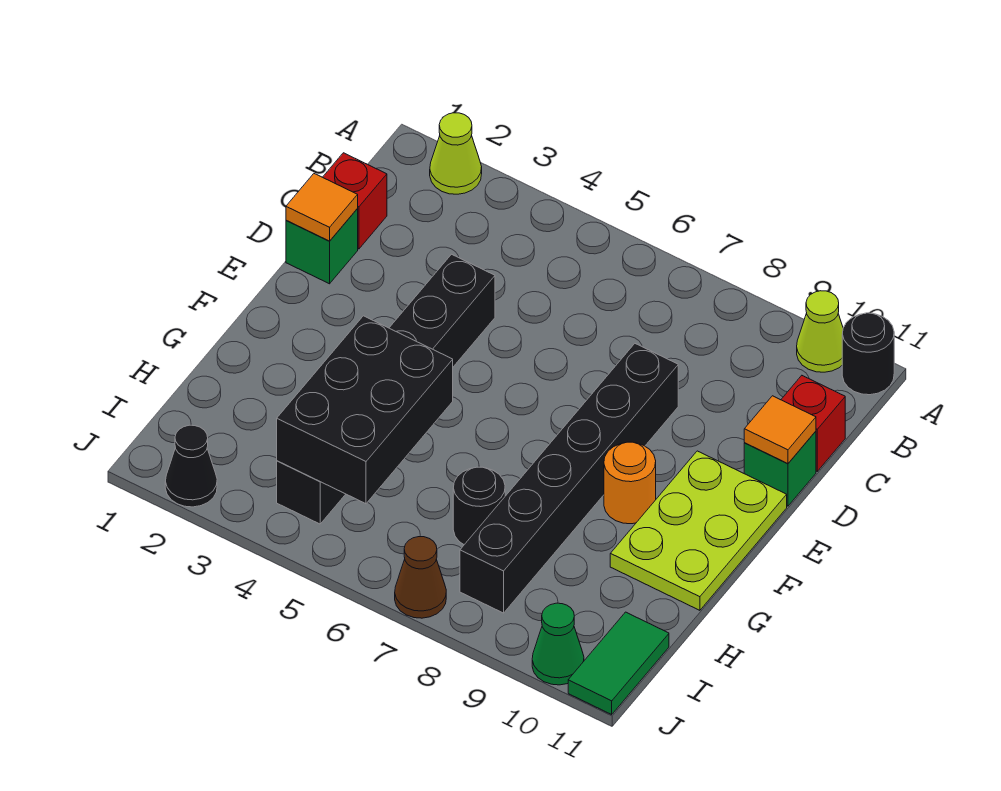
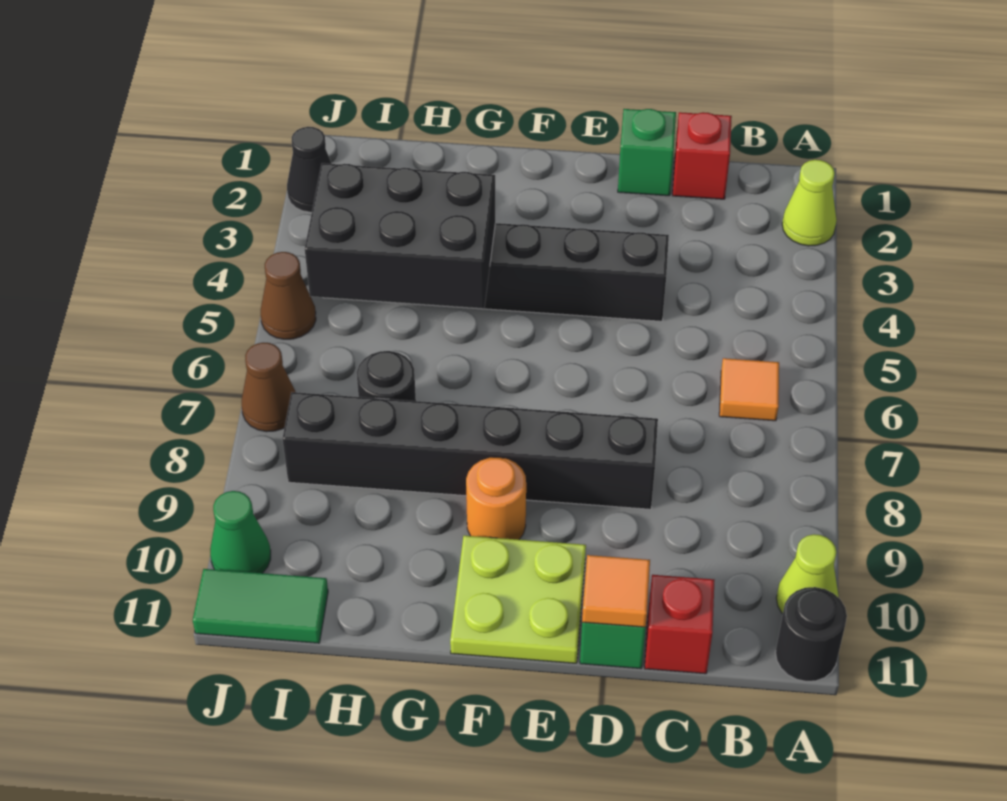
orange 1x1 tile [286,174,358,241] -> orange 1x1 tile moved to [719,358,779,421]
lime 2x3 plate [610,451,787,610] -> lime 2x2 plate [450,535,586,663]
none -> brown 1x1 cone [261,252,316,339]

